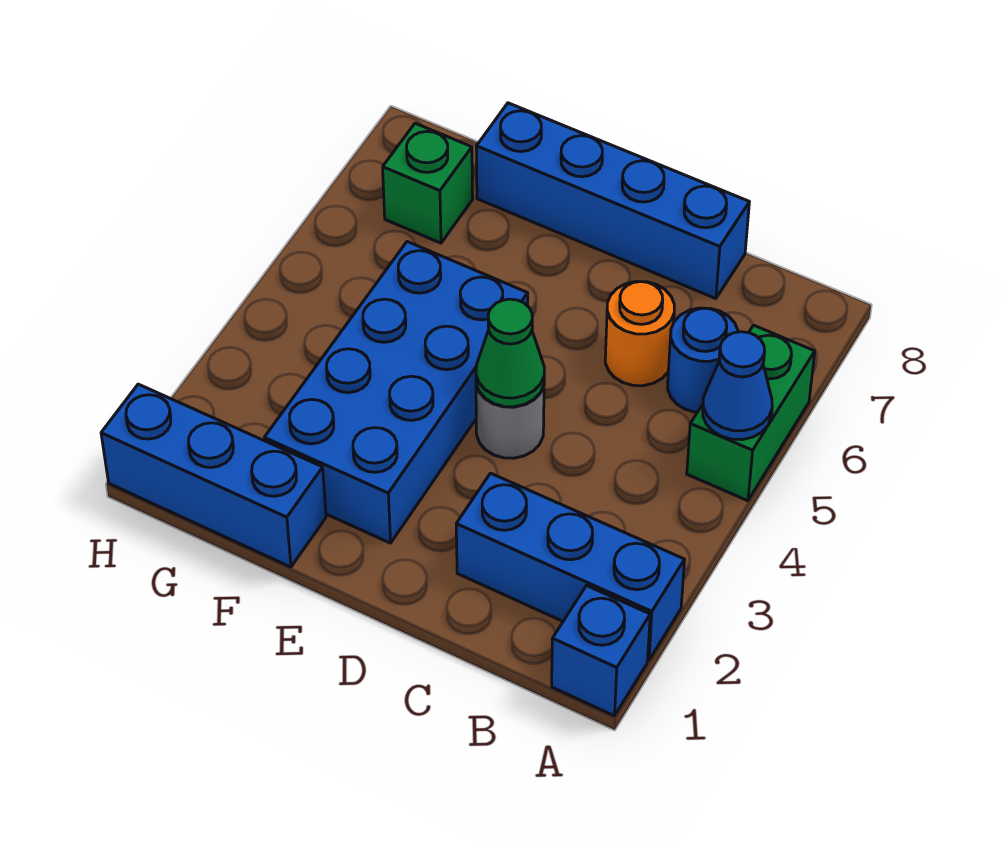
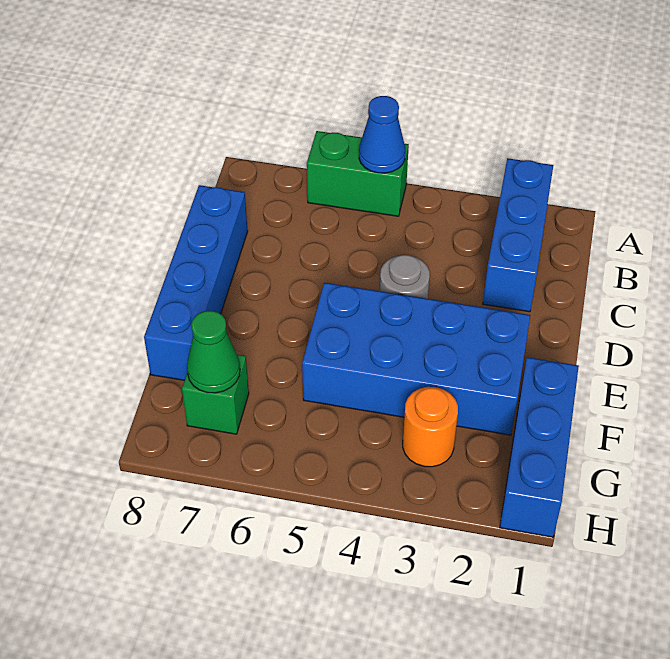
blue 1x1 brick [552,586,650,716] -> none
blue 1x1 round brick [668,308,738,412] -> none
orange 1x1 round brick [605,281,674,386] -> orange 1x1 round brick moved to [403,387,458,467]
green 1x1 cone [476,299,544,407] -> green 1x1 cone moved to [187,311,240,393]

